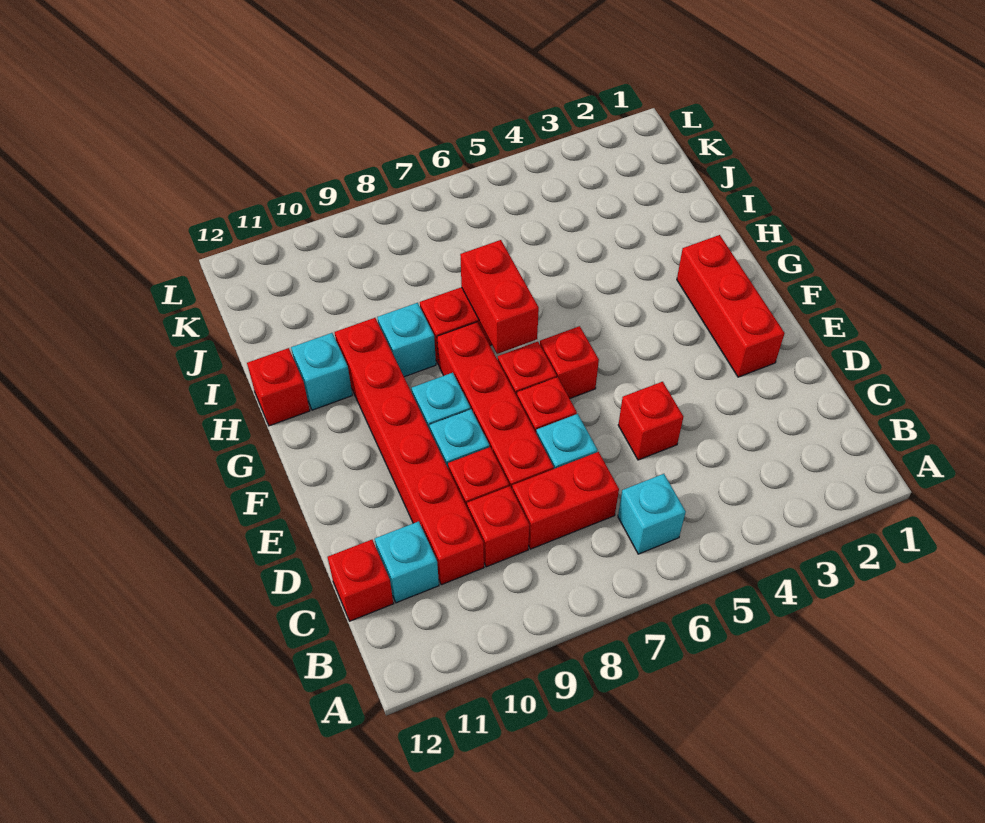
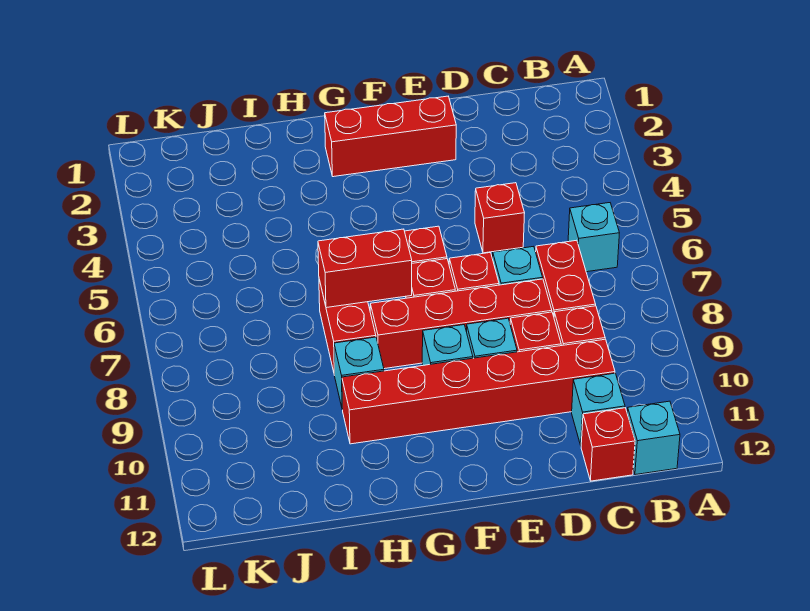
cyan 1x1 brick [291,333,352,410] -> cyan 1x1 brick moved to [627,401,680,475]
red 1x1 brick [247,348,310,426] -> none

